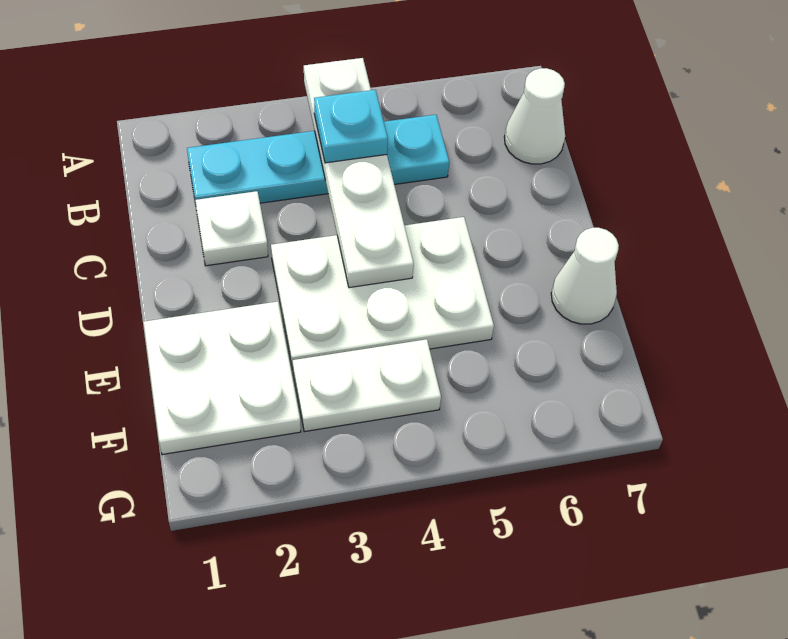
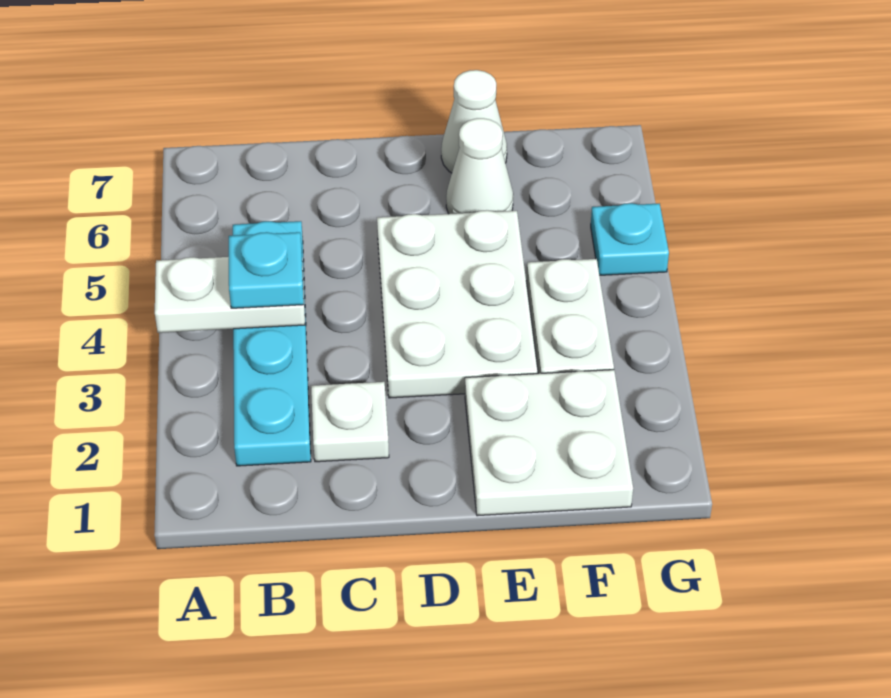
white 1x4 plate [304,58,414,288] -> white 1x2 plate [155,257,305,333]
white 1x1 cone [504,68,565,164] -> white 1x1 cone moved to [446,118,513,214]
none -> cyan 1x1 plate [591,203,669,275]

